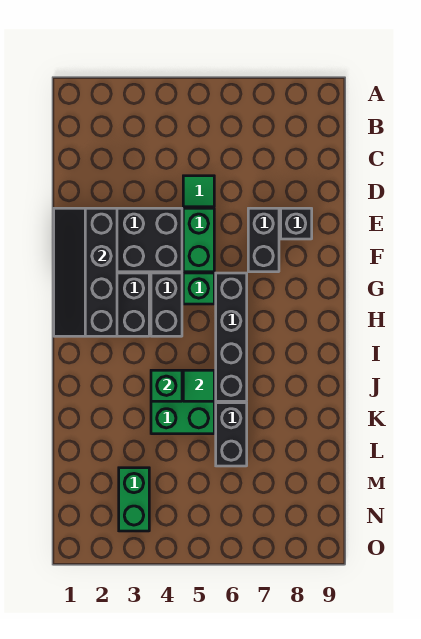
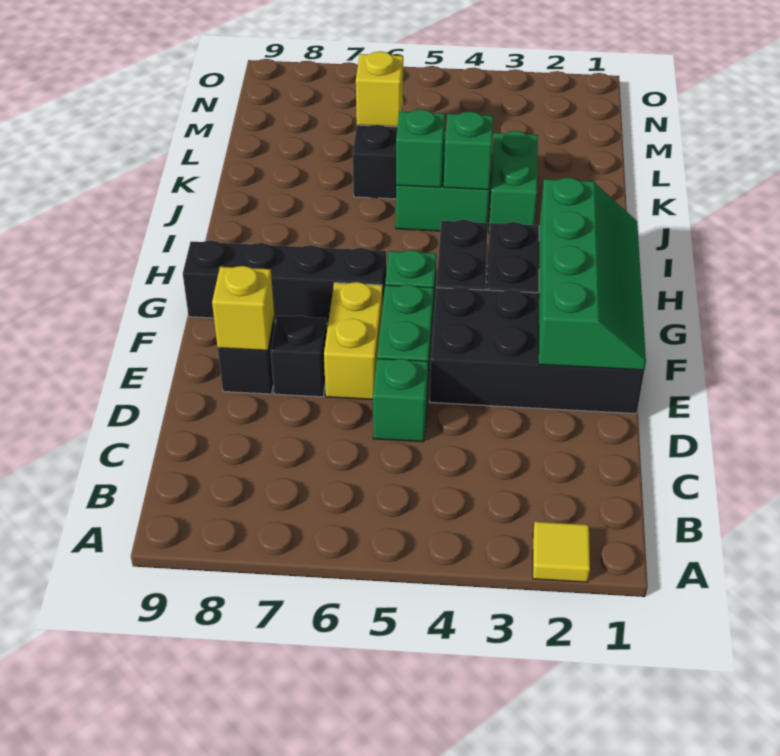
none -> yellow 1x1 tile [533,522,590,582]
green 1x1 tile [183,176,214,207] -> green 1x1 brick [373,358,428,442]
black 2x4 slope [54,208,117,336] -> green 2x4 slope [539,178,646,370]
none -> yellow 1x2 brick [324,282,383,399]
black 1x2 brick [248,208,279,272] -> black 1x1 brick [271,315,327,397]
none -> yellow 1x1 brick [212,266,274,350]
black 1x4 brick [216,273,247,401] -> black 1x4 brick turned to [183,240,386,324]
green 1x1 tile [183,370,214,401] -> green 1x1 brick [396,109,445,187]
none -> yellow 1x1 brick [356,51,403,127]
green 1x2 brick [119,468,149,531] -> green 1x2 brick moved to [489,131,538,233]

